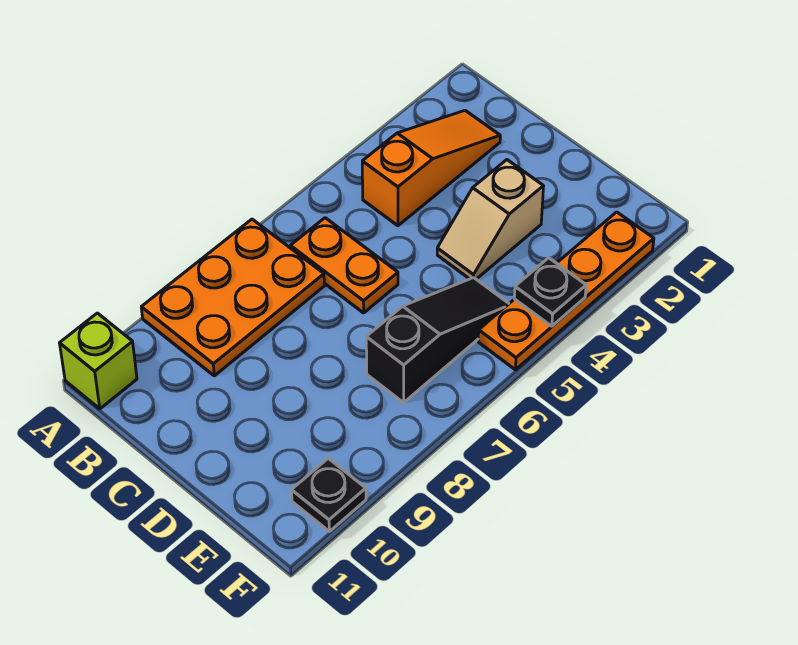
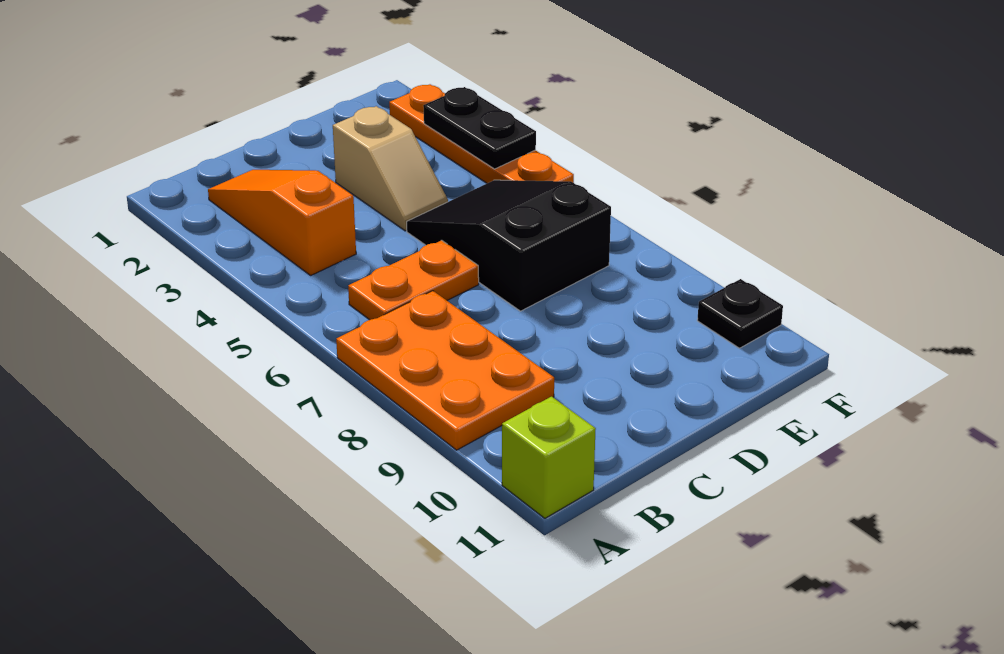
black 1x3 slope [366,278,509,403] -> black 2x3 slope [407,180,611,311]
black 1x1 plate [514,258,586,326] -> black 1x2 plate [423,87,536,169]

